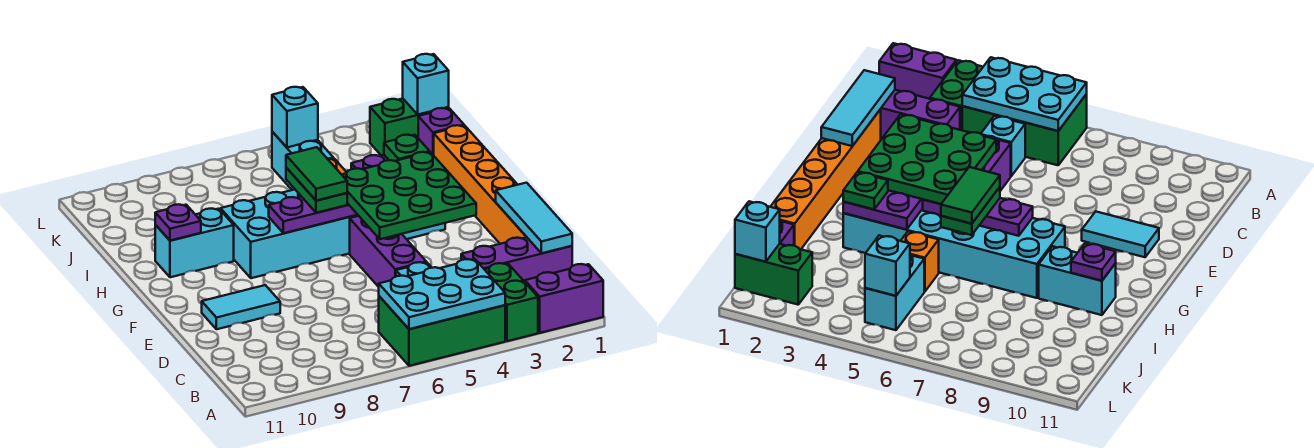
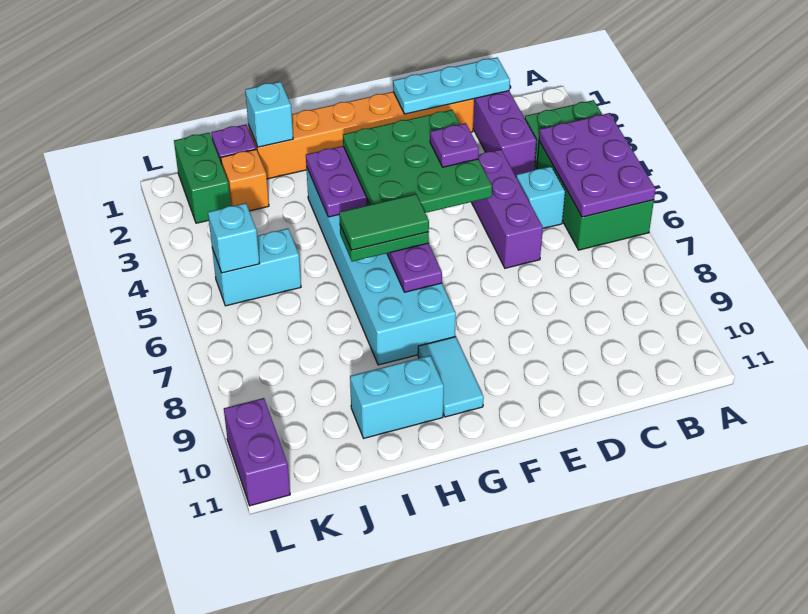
purple 1x2 brick [525,264,603,333] -> purple 1x2 brick moved to [224,398,290,506]
cyan 2x3 plate [379,259,505,329] -> purple 2x3 plate [539,113,656,217]
cyan 1x3 tile [496,183,572,253] -> cyan 1x3 plate [393,58,510,114]
purple 1x3 brick [350,216,426,287] -> purple 1x3 brick turned to [471,149,543,268]
cyan 1x2 tile [202,285,280,329] -> cyan 1x2 tile moved to [418,337,484,417]
green 1x1 plate [384,135,430,161] -> none
cyan 1x2 brick [155,208,234,277] -> cyan 1x2 brick turned to [350,356,444,438]
purple 1x1 plate [155,204,201,241] -> purple 1x1 plate moved to [430,123,479,167]
orange 1x1 brick [901,232,939,292] -> orange 1x1 brick moved to [221,149,269,211]
cyan 1x1 brick [403,54,449,115] -> cyan 1x1 brick moved to [245,82,293,147]

